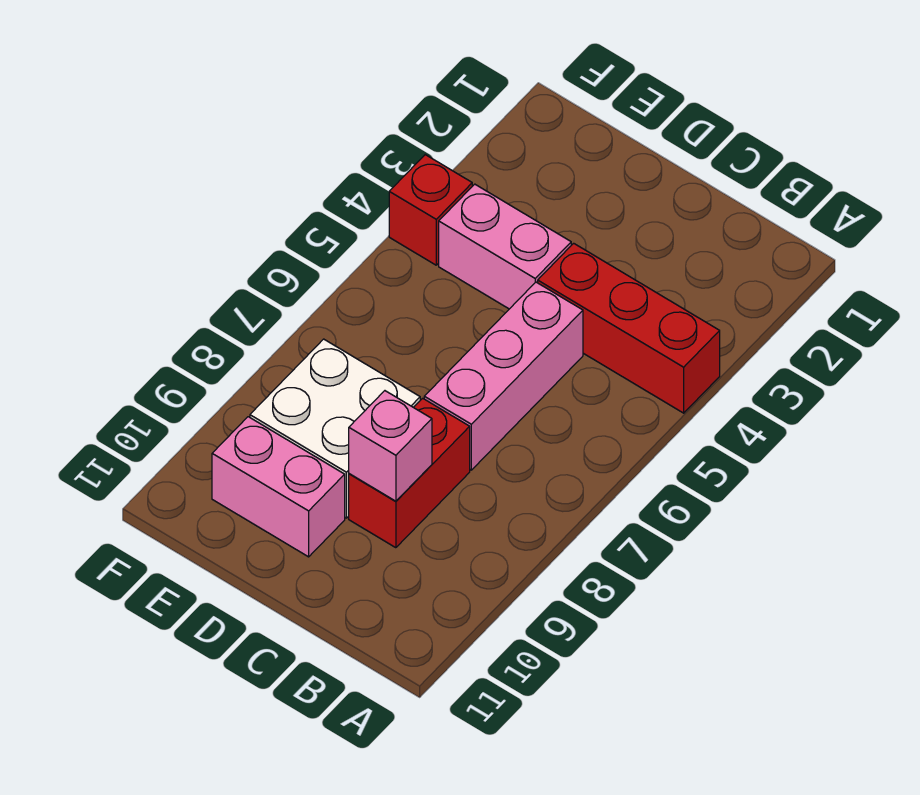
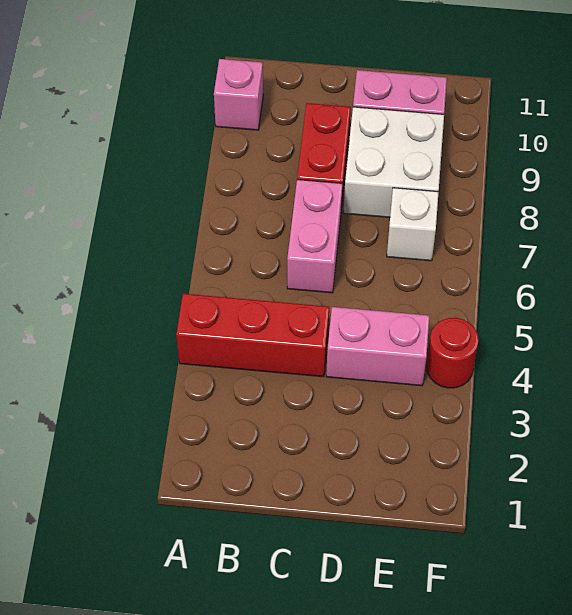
pink 1x3 brick [424,282,583,470] -> pink 1x2 brick [287,180,343,293]
pink 1x1 brick [349,391,432,501] -> pink 1x1 brick moved to [214,59,263,130]
none -> white 1x1 brick [387,188,439,261]
red 1x1 brick [389,155,472,265] -> red 1x1 round brick [426,318,479,388]

